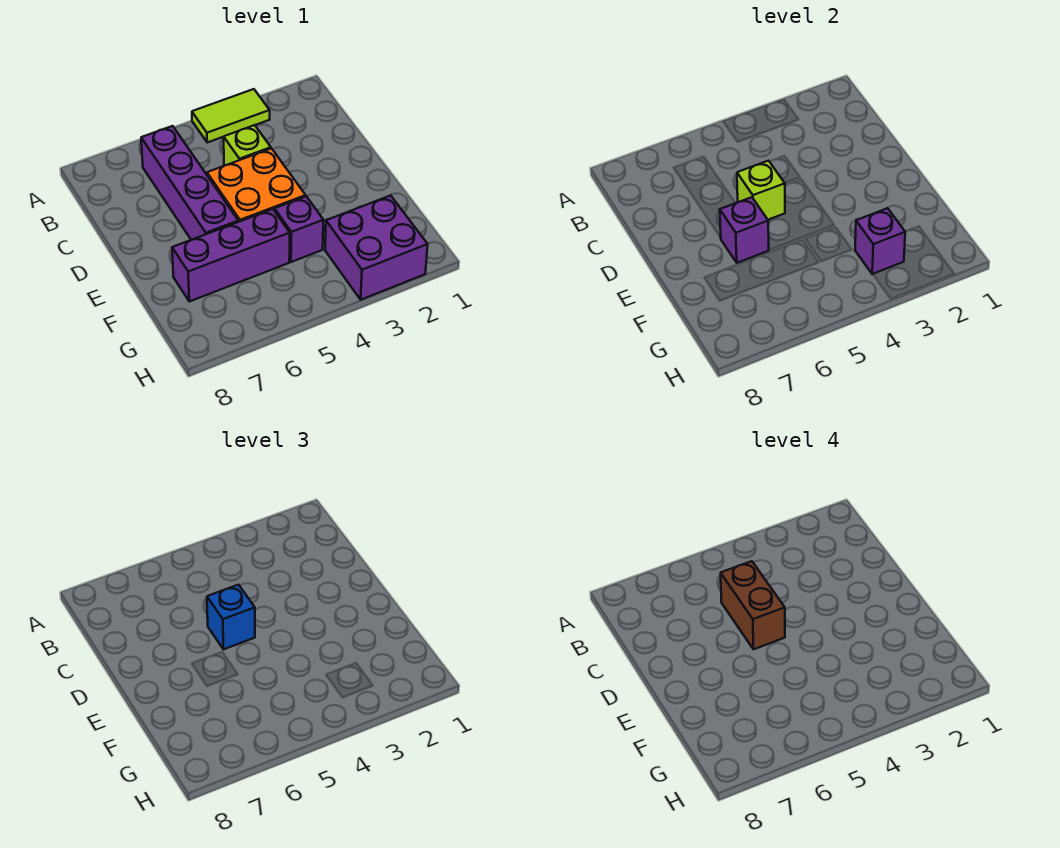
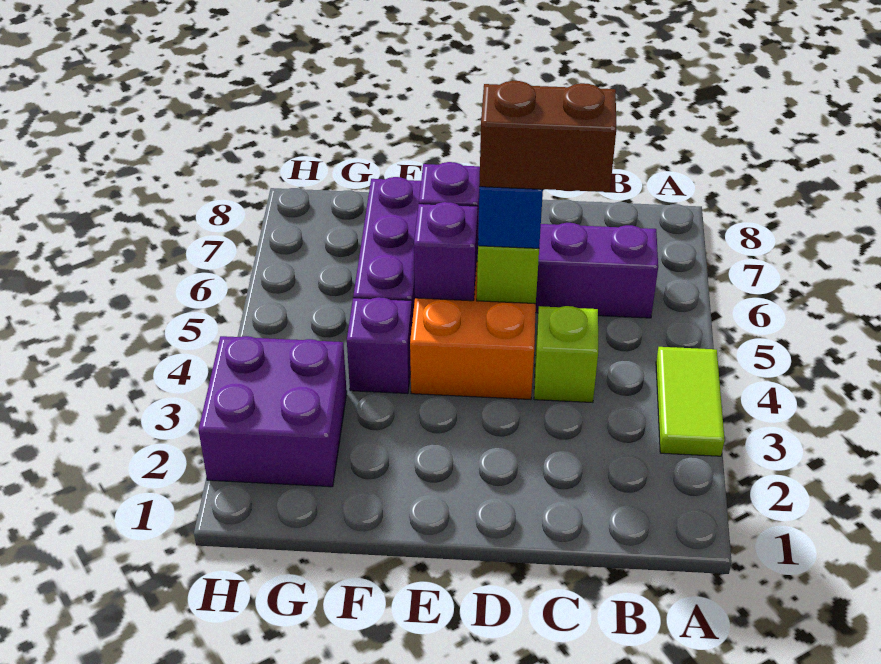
purple 1x1 brick [855,208,905,274] -> purple 1x1 brick moved to [414,202,478,301]

